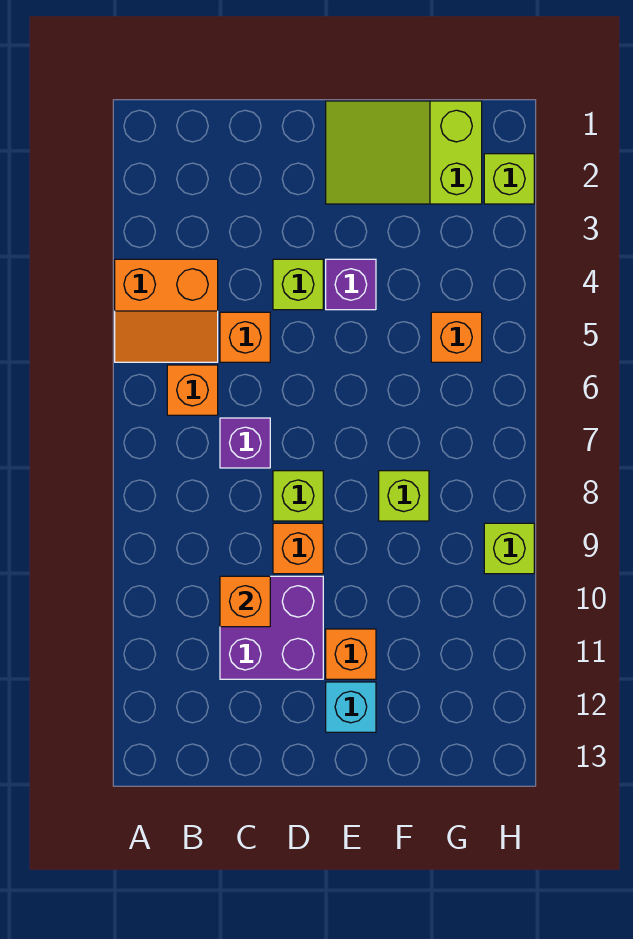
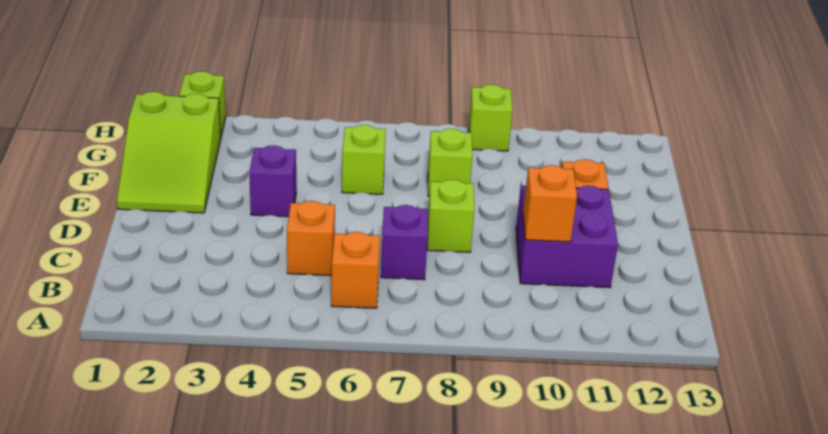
orange 2x2 slope [115,259,218,362] -> none
lime 1x1 brick [273,259,323,310] -> lime 1x1 brick moved to [342,125,386,194]
orange 1x1 brick [273,523,323,574] -> none
cyan 1x1 brick [326,682,376,732] -> none
orange 1x1 brick [431,312,482,362] -> none

